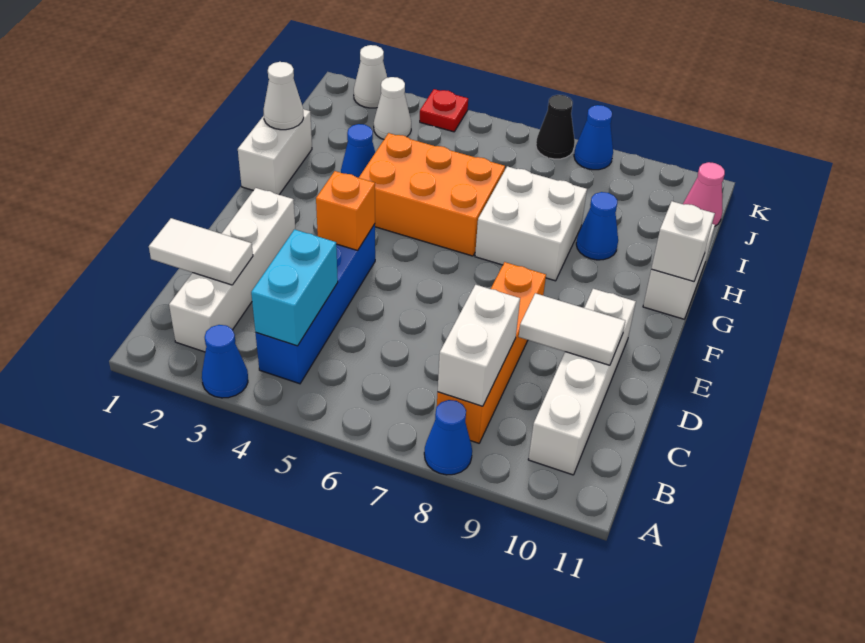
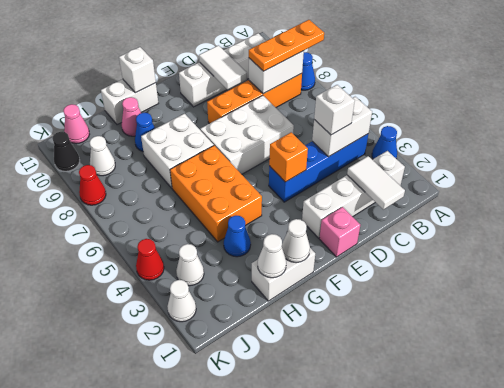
none -> orange 1x3 plate [249,20,324,71]
cyan 1x2 brick [251,230,338,346] -> white 1x2 brick [312,97,372,157]
none -> white 1x1 brick [314,85,355,135]
none -> white 2x3 brick [200,95,294,174]
none -> pink 1x1 brick [319,207,360,257]
none -> white 1x1 cone [282,219,310,263]
none -> pink 1x1 cone [122,97,141,136]
none -> white 1x1 cone [89,136,115,176]
red 1x1 plate [420,89,468,132] -> red 1x1 cone [136,239,164,280]
black 1x1 cone [536,95,575,159] -> black 1x1 cone moved to [52,132,80,171]
blue 1x1 cone [574,105,613,170] -> red 1x1 cone [79,165,106,205]

